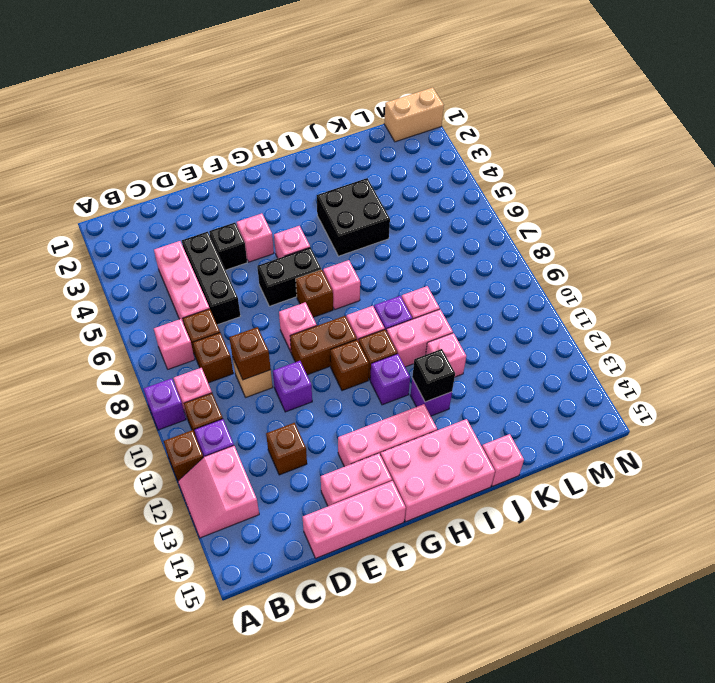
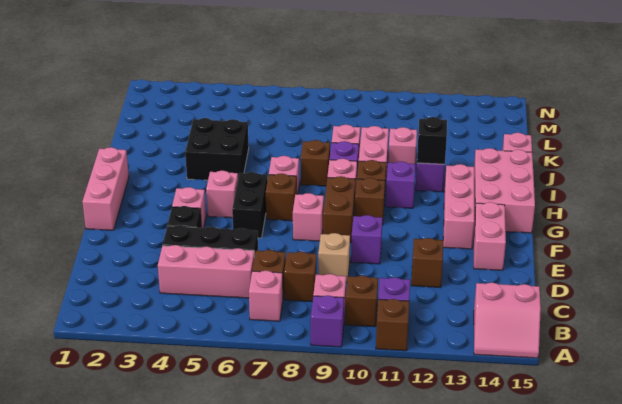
pink 2x2 slope [178,446,259,538] -> pink 2x2 slope moved to [474,283,541,358]
brown 1x1 brick [229,327,271,380] -> brown 1x1 brick moved to [301,140,330,186]
pink 1x3 brick [303,481,406,558] -> pink 1x3 brick moved to [82,147,129,230]
tan 1x2 brick [384,88,444,142] -> none

